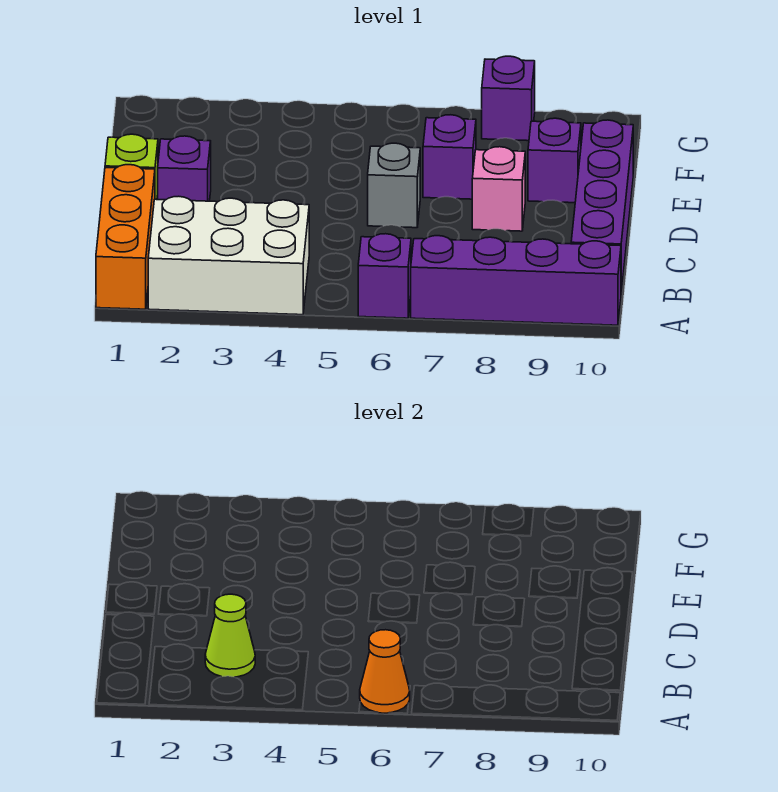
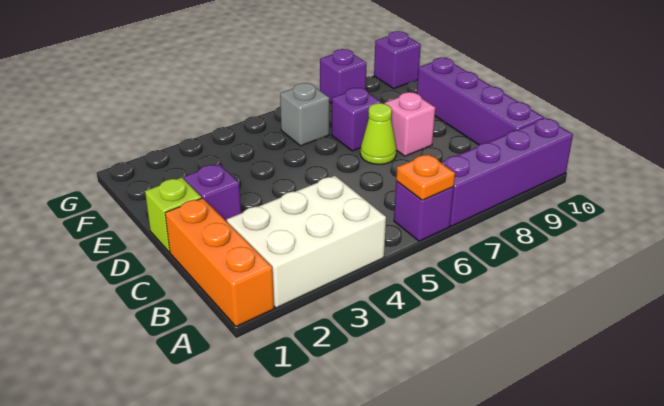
orange 1x1 cone [360,630,410,713] -> orange 1x1 plate [396,154,455,200]
lime 1x1 cone [205,594,255,677] -> lime 1x1 cone moved to [360,103,396,164]
grey 1x1 brick [368,143,420,228] -> grey 1x1 brick moved to [280,83,329,146]
purple 1x1 brick [528,118,581,203] -> purple 1x1 brick moved to [374,31,421,89]

